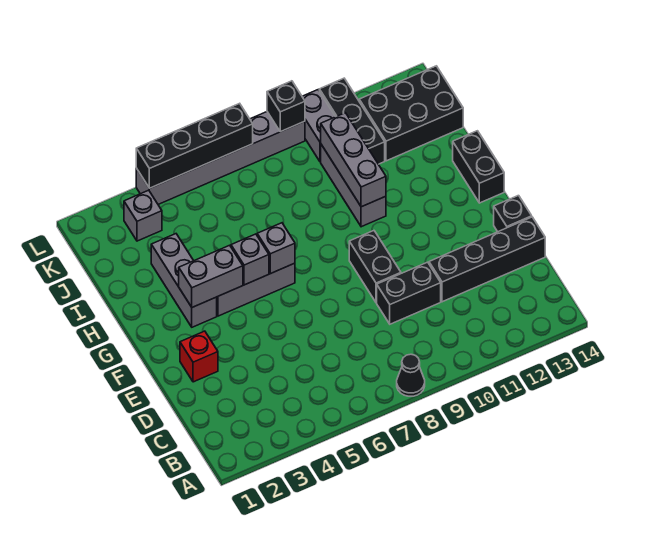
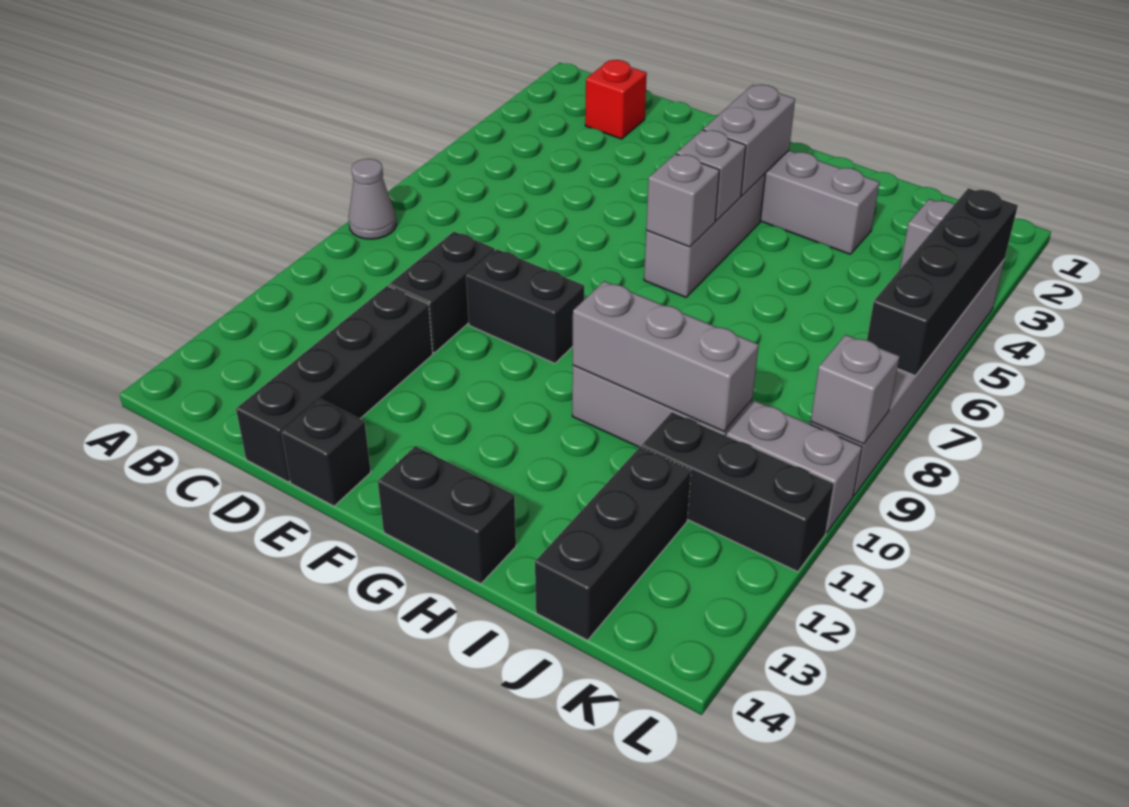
black 1x1 cone [397,354,425,396] -> grey 1x1 cone [349,159,396,239]
red 1x1 brick [180,331,218,382] -> red 1x1 brick moved to [585,60,647,139]
black 2x3 brick [359,66,463,161] -> black 1x3 brick [535,447,691,640]
black 1x1 brick [267,81,305,132] -> grey 1x1 brick [811,335,900,444]

